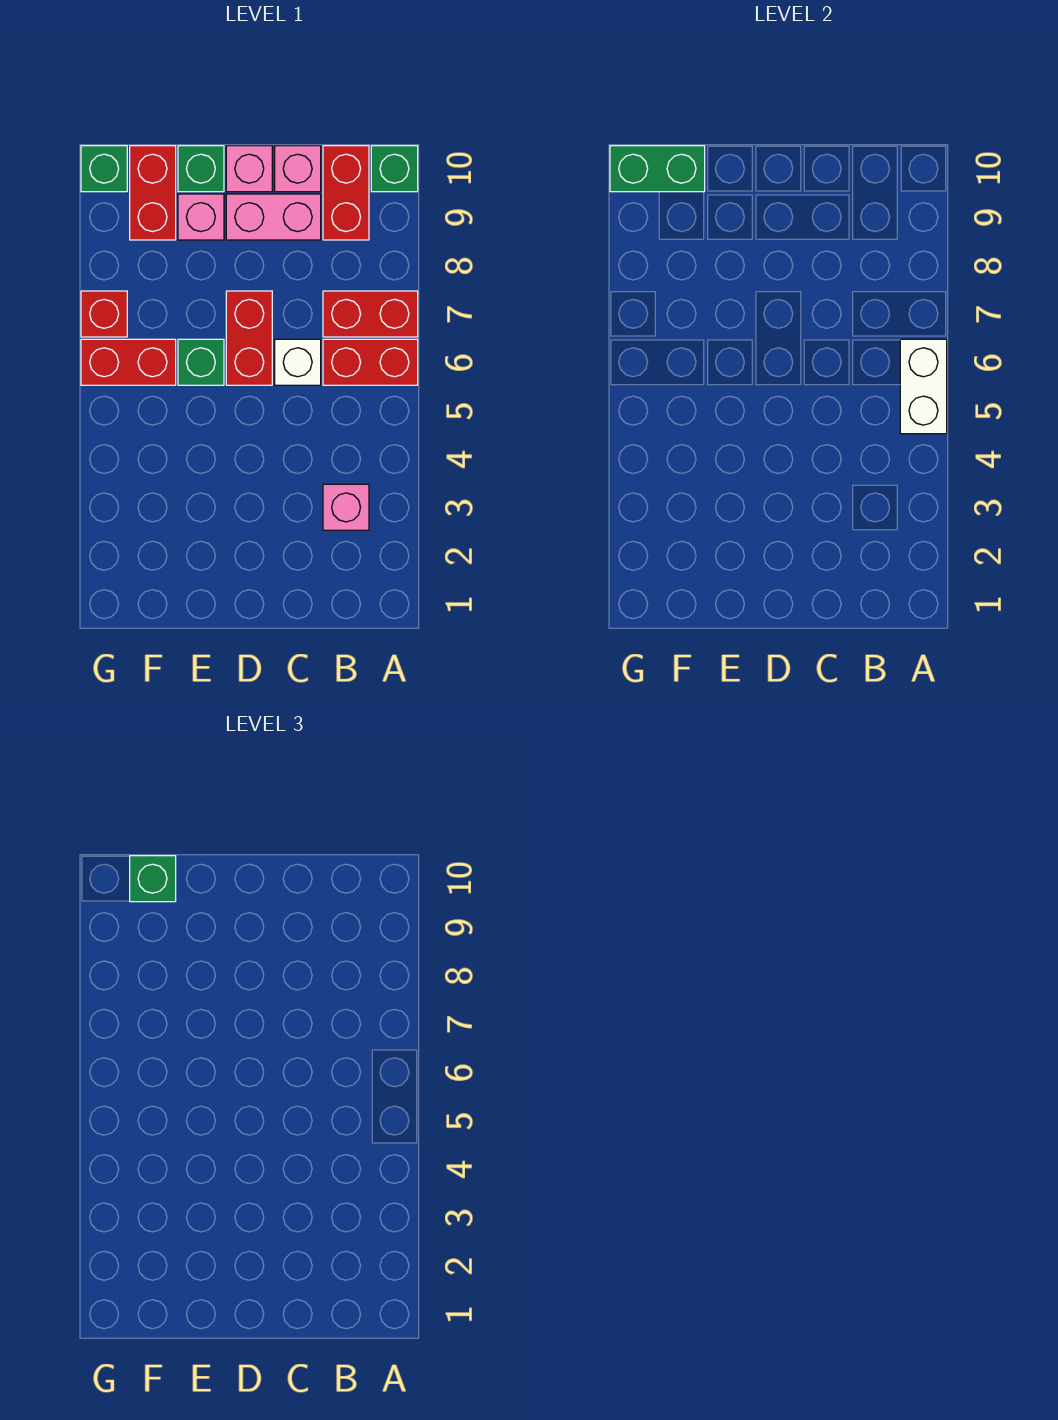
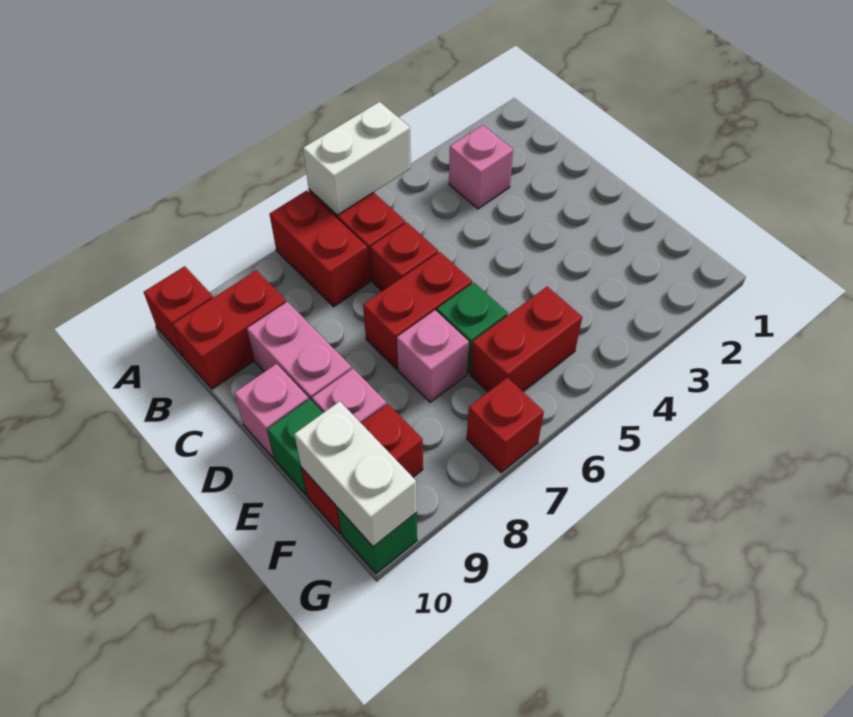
green 1x1 brick [371,146,418,192] -> red 1x1 brick [144,266,213,357]
white 1x1 brick [275,339,321,385] -> red 1x1 brick [370,223,438,291]
pink 1x1 brick [275,146,321,192] -> pink 1x1 brick moved to [397,310,469,402]
red 1x2 brick [81,339,176,385] -> red 1x2 brick turned to [470,287,582,392]
green 1x2 brick [610,146,705,192] -> white 1x2 brick [294,401,417,547]
green 1x1 brick [130,856,176,902] -> none

